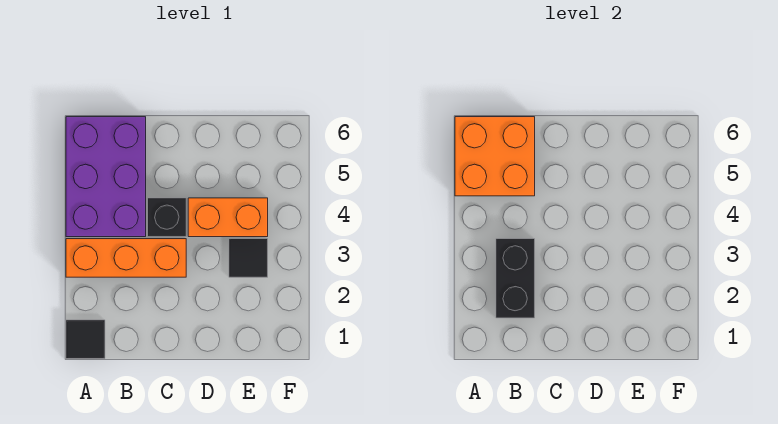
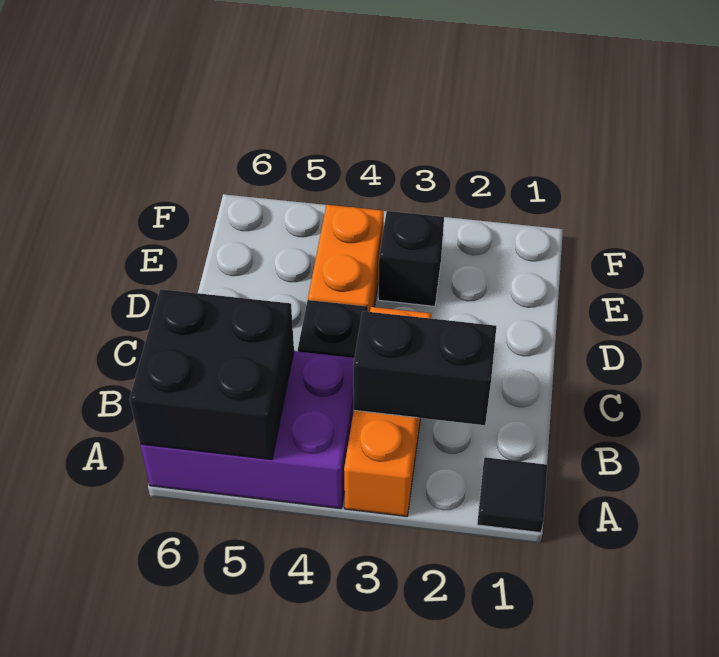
orange 2x2 brick [455,117,535,196] -> black 2x2 brick [130,289,294,460]
black 1x1 tile [229,239,268,277] -> black 1x1 brick [378,211,444,306]

